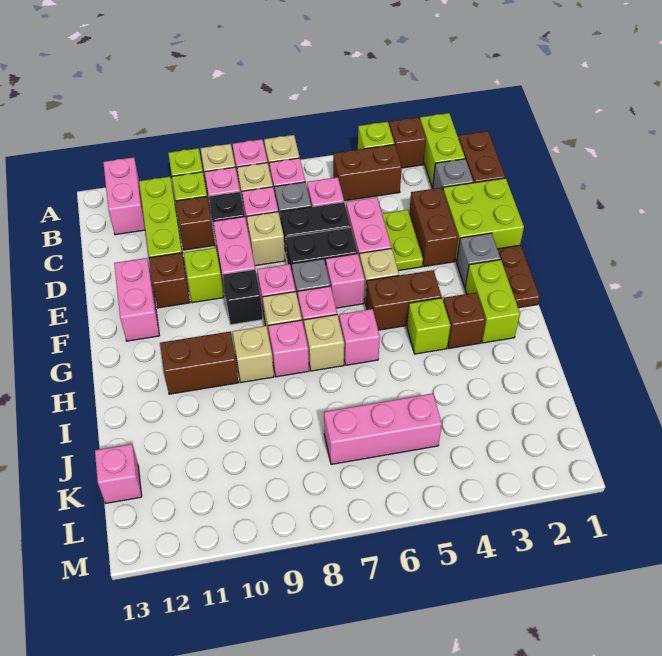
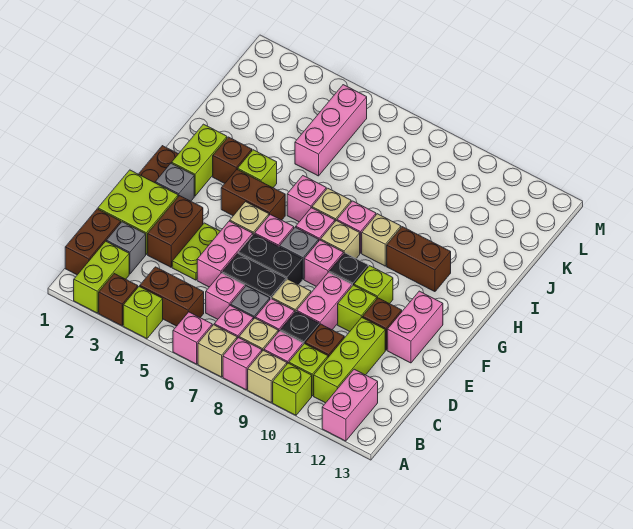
none -> lime 1x1 brick [354,266,393,304]
pink 1x3 brick [324,394,442,464] -> pink 1x3 brick turned to [295,85,367,176]
pink 1x1 brick [95,444,142,503] -> pink 1x1 brick moved to [173,312,212,364]

